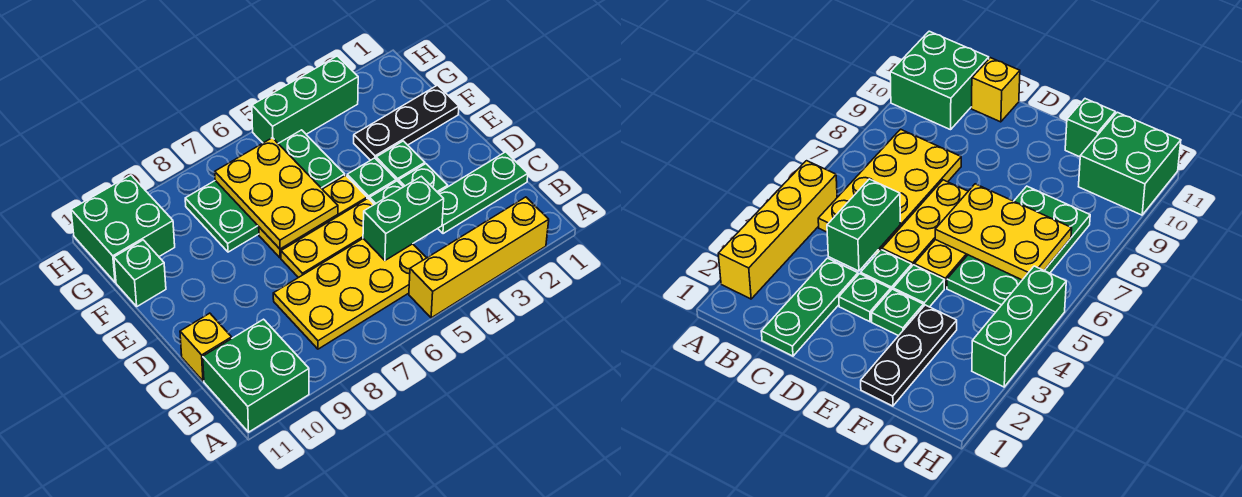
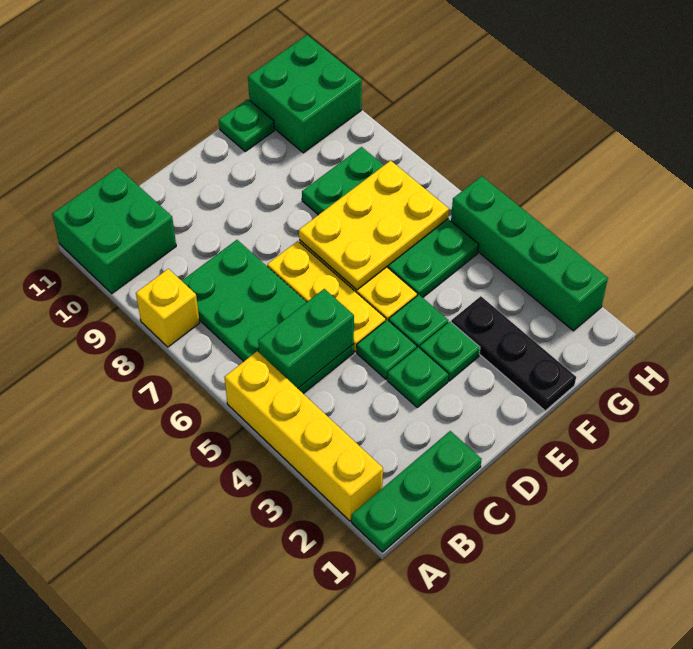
yellow 2x4 plate [273,239,426,349] -> green 2x4 plate [182,240,354,394]
green 1x3 plate [438,152,528,234] -> green 1x3 plate turned to [351,431,482,552]
green 1x2 brick [363,176,444,260] -> green 1x2 brick turned to [258,289,354,388]
yellow 1x1 brick [180,313,232,381] -> yellow 1x1 brick moved to [136,269,200,347]
green 1x1 brick [114,240,166,306] -> green 1x1 plate [219,99,274,151]
green 1x3 brick [252,56,358,143] -> green 1x4 brick [451,176,608,331]

